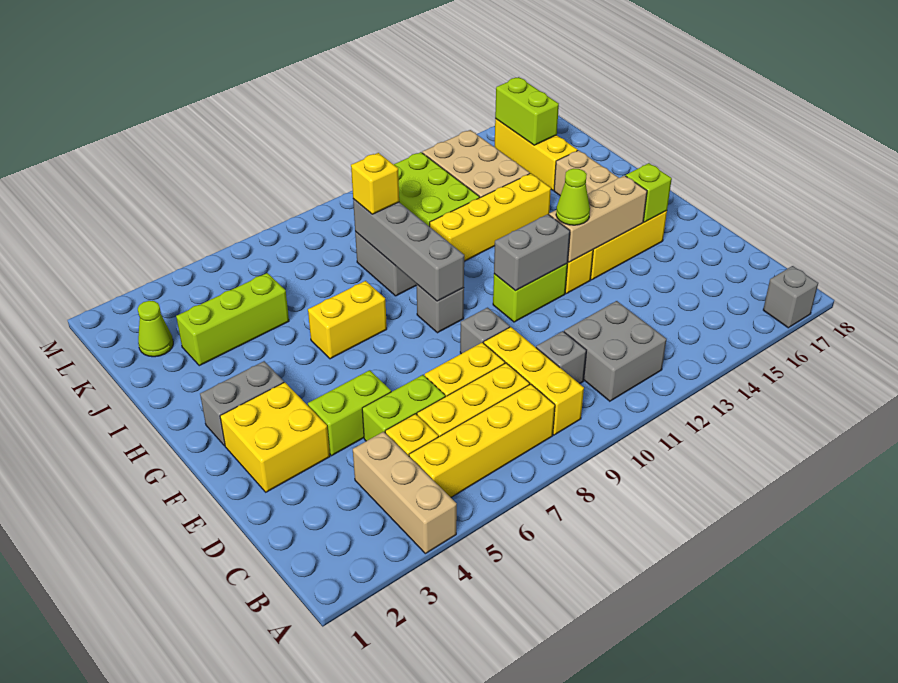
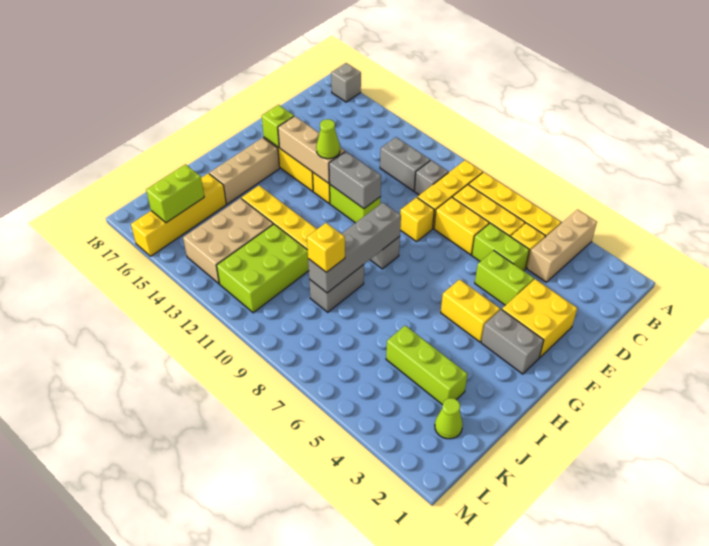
grey 2x2 brick [564,301,667,401] -> grey 1x2 brick [380,137,430,191]
grey 1x1 brick [460,308,510,354] -> yellow 1x1 brick [400,197,434,242]
yellow 1x2 brick [308,281,387,359] -> yellow 1x2 brick moved to [441,279,500,342]
yellow 1x3 brick [495,119,578,191] -> yellow 1x4 brick [131,173,226,256]

